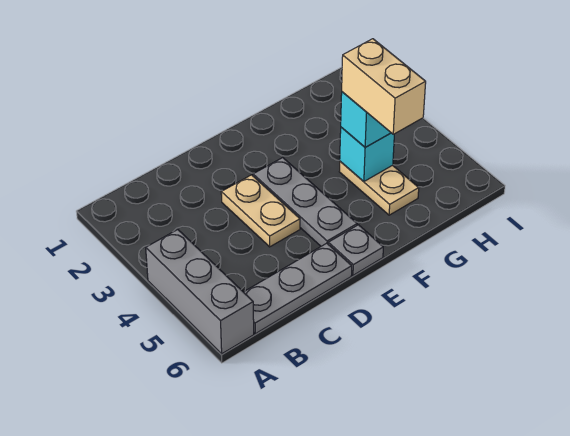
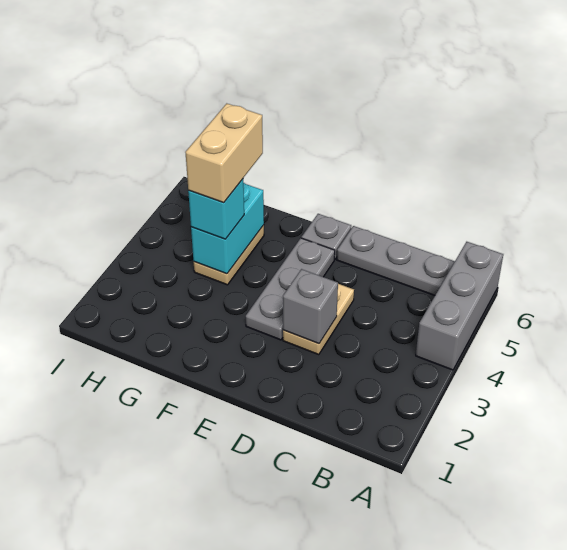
none -> grey 1x1 brick [283,269,338,344]
cyan 1x1 brick [340,127,394,181] -> cyan 1x2 brick [191,183,264,274]

